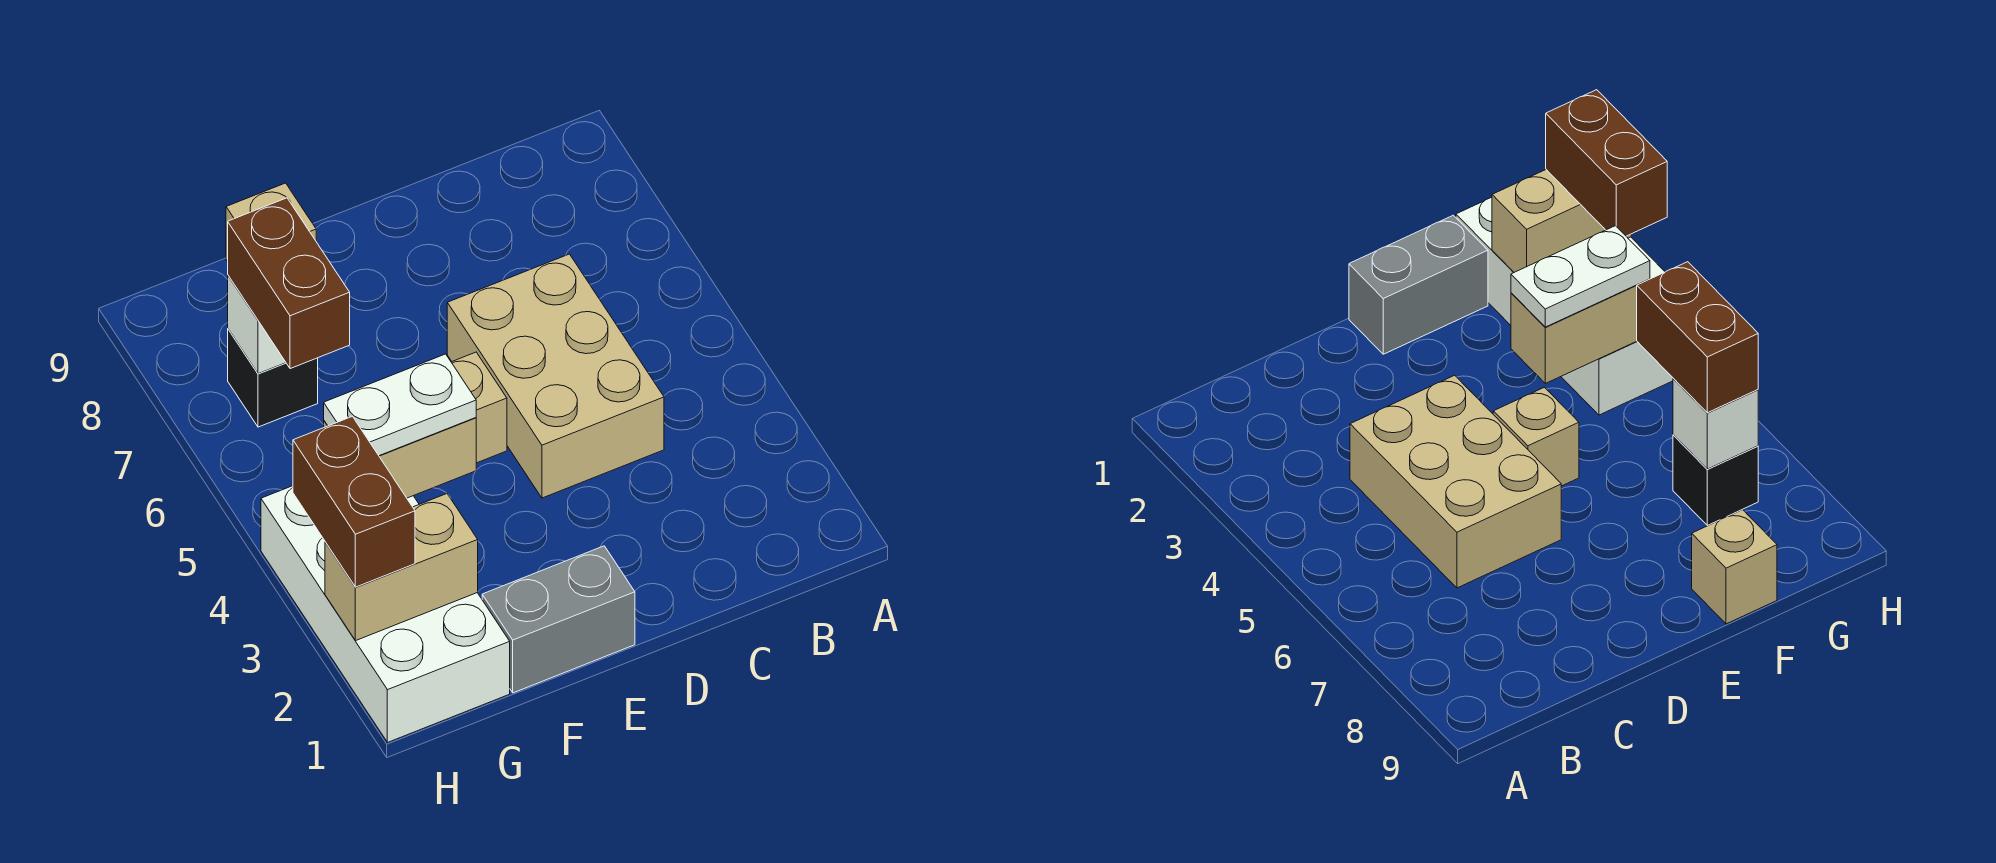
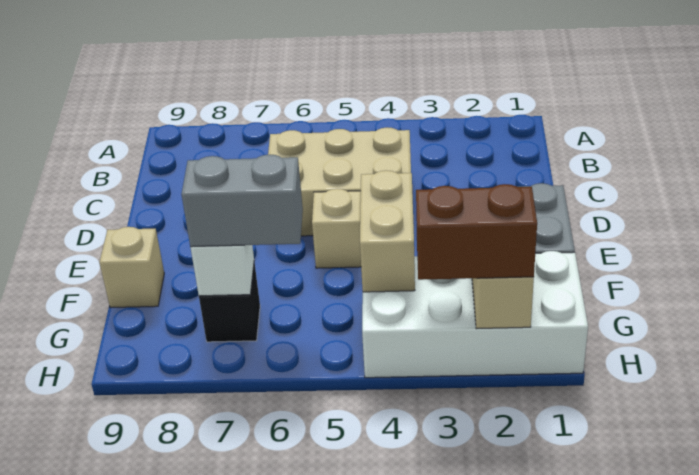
white 1x2 plate [324,354,476,456] -> none
brown 1x2 brick [228,198,350,369] -> grey 1x2 brick [181,154,303,247]

